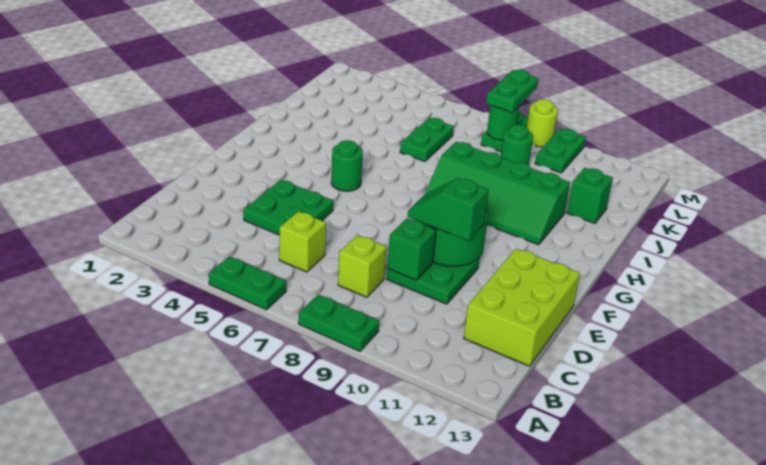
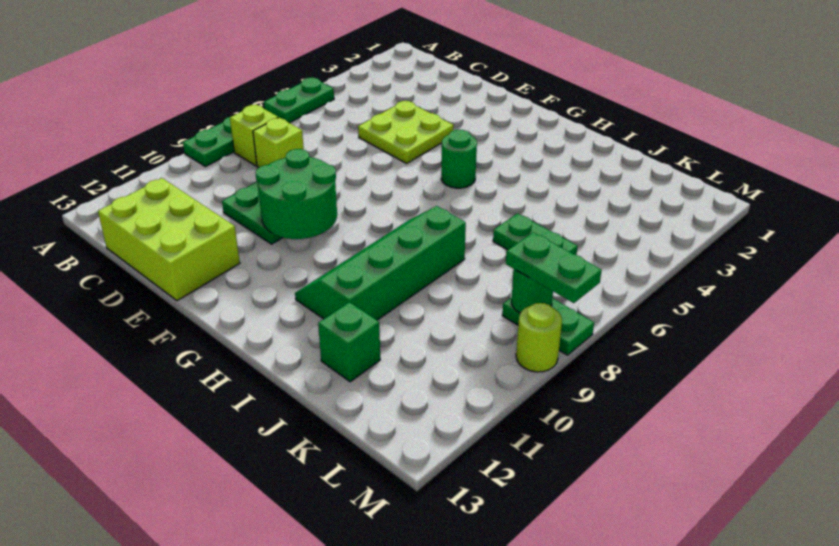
lime 1x1 brick [279,211,326,272] -> lime 1x1 brick moved to [230,105,278,166]
green 2x2 plate [243,180,333,235] -> lime 2x2 plate [358,101,454,163]
green 1x1 brick [387,218,436,280] -> none
green 1x2 slope [408,178,489,241] -> none
green 1x1 round brick [501,125,533,165] -> none
green 1x2 plate [535,128,586,173] -> none

